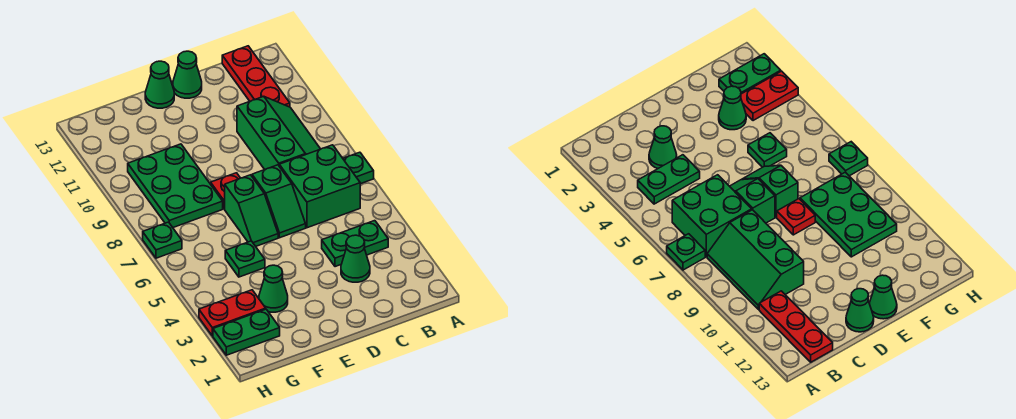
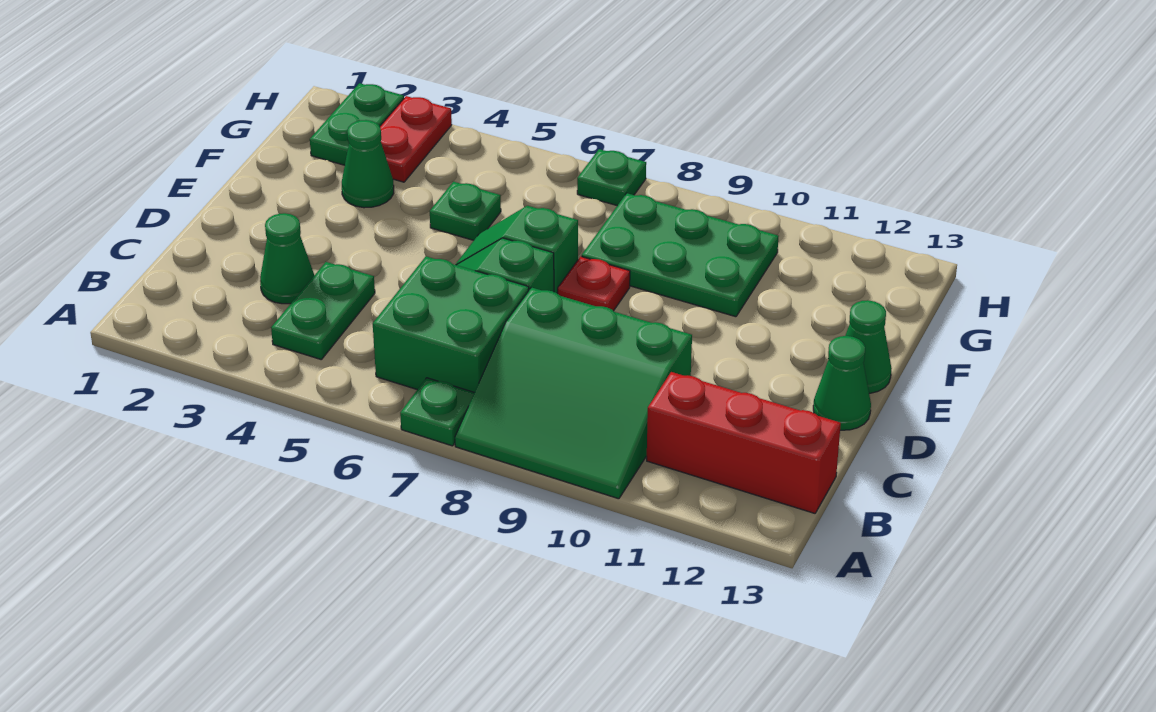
green 2x3 slope [237,96,320,170] -> green 3x3 slope [455,287,692,499]
red 1x3 plate [222,46,290,107] -> red 1x3 brick [647,372,841,513]

